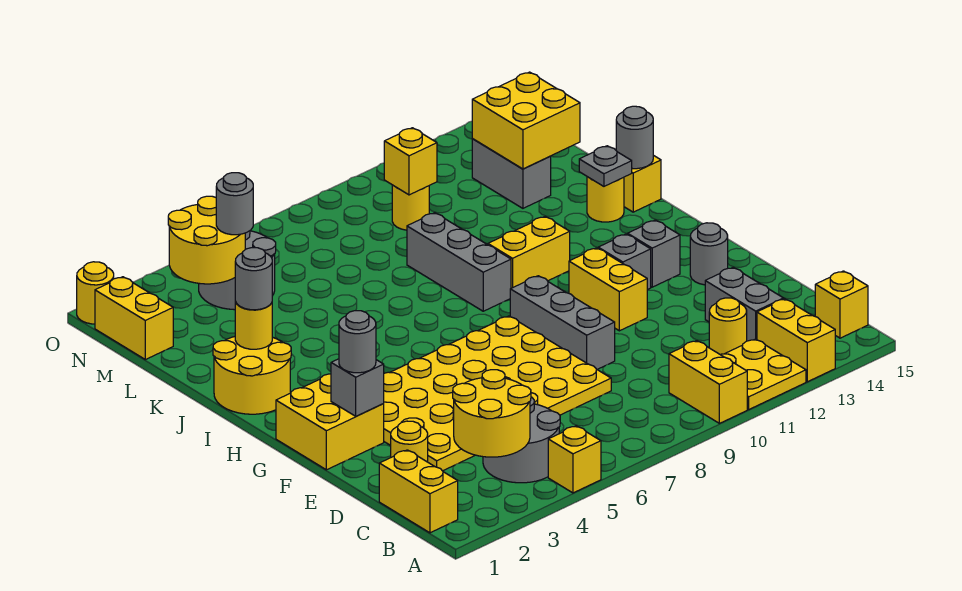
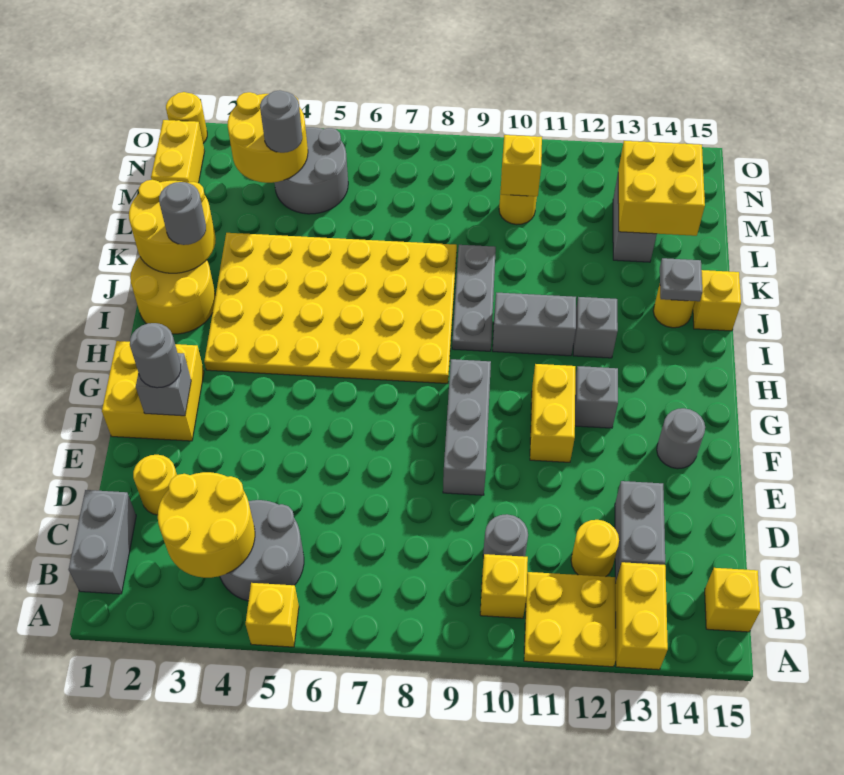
yellow 1x2 brick [669,341,747,423] -> yellow 1x1 brick [480,554,528,618]
yellow 1x2 brick [379,450,458,533] -> grey 1x2 brick [69,490,136,594]
yellow 4x6 plate [383,316,611,471] -> yellow 4x6 plate moved to [204,233,457,384]
grey 1x1 brick [628,220,680,287] -> grey 1x1 brick moved to [573,297,618,358]
grey 1x3 brick [407,213,511,311] -> grey 1x3 plate [452,245,496,351]
yellow 1x2 brick [488,217,570,288] -> grey 1x2 brick [493,293,576,356]
yellow 1x1 round brick [235,302,272,349] -> yellow 2x2 round brick [129,180,216,273]
grey 1x1 round brick [616,106,653,169] -> grey 1x1 round brick moved to [483,514,528,558]

